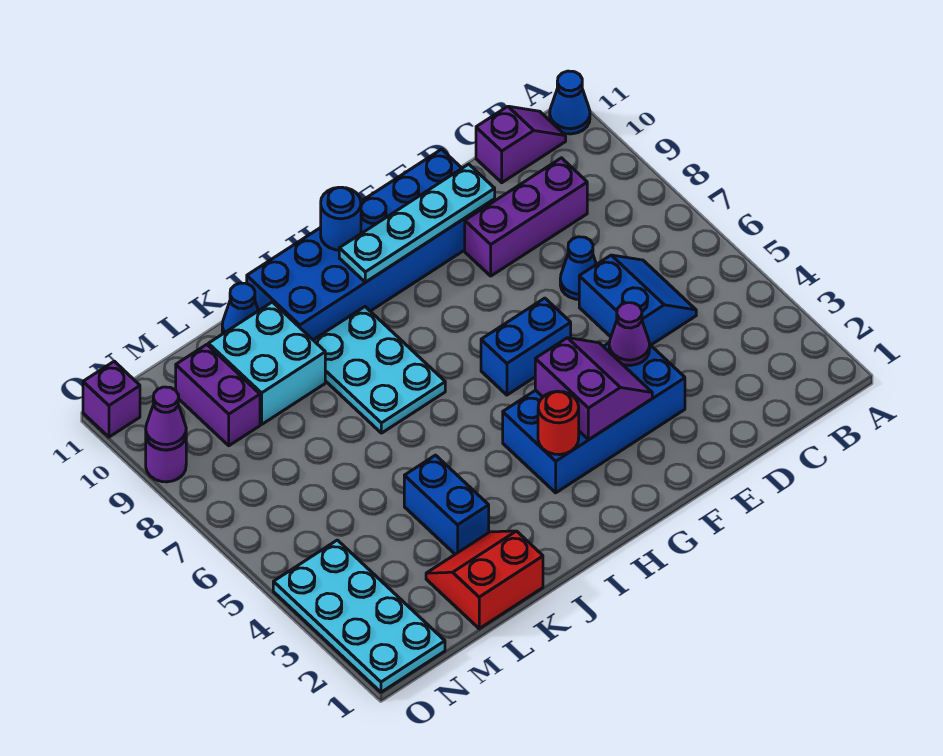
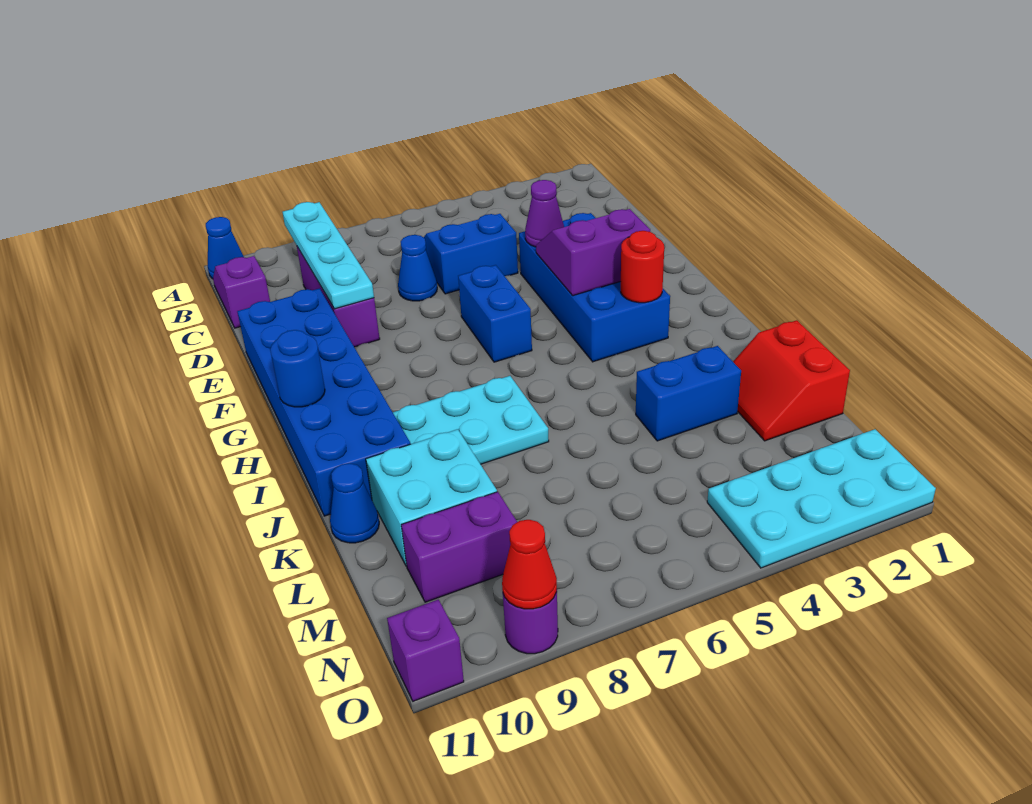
cyan 1x4 plate [339,164,495,282] -> cyan 1x4 plate moved to [282,202,374,309]
purple 1x1 cone [146,387,186,450] -> red 1x1 cone [502,520,557,609]

